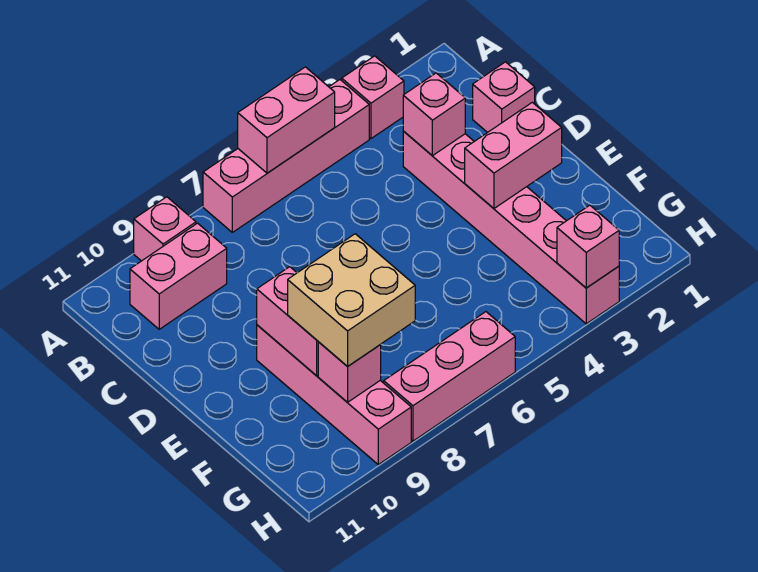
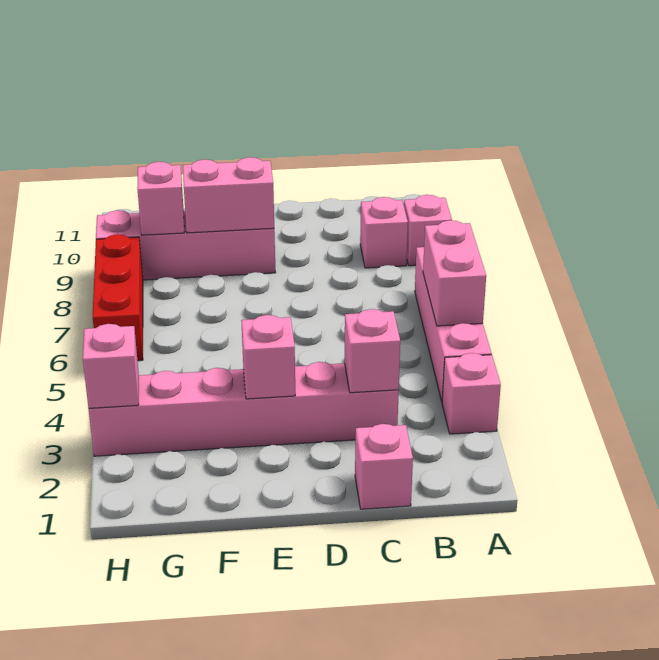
pink 1x2 brick [130,223,227,329] -> pink 1x1 brick [360,197,408,268]
pink 1x2 brick [465,102,562,208] -> pink 1x1 brick [241,315,295,399]
tan 2x2 brick [288,234,415,367] -> none
pink 1x3 brick [384,312,515,441] -> red 1x3 brick [93,234,143,361]

